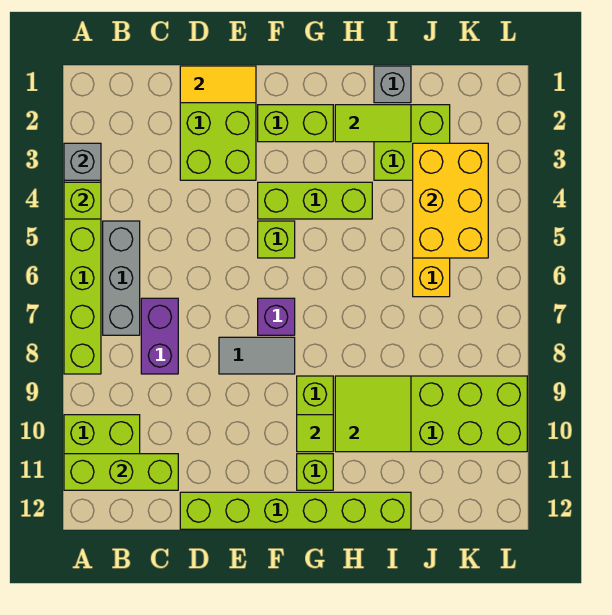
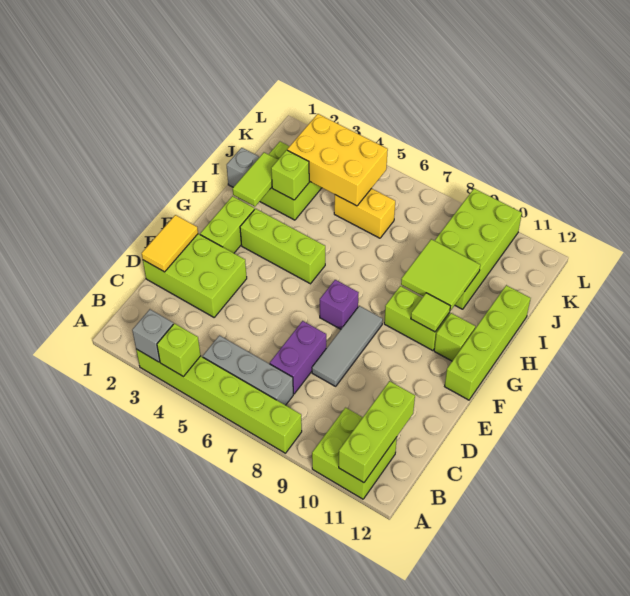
purple 1x2 brick [141,298,178,374] -> purple 1x2 brick turned to [270,321,326,394]
lime 1x6 brick [180,492,411,529] -> lime 1x4 brick [445,285,531,400]
grey 1x2 tile [219,337,295,374] -> grey 1x3 tile [312,306,383,386]
lime 1x3 brick [258,182,372,219] -> lime 1x3 brick turned to [240,209,325,284]
lime 1x1 brick [258,221,295,258] -> lime 1x1 brick moved to [271,150,309,200]

